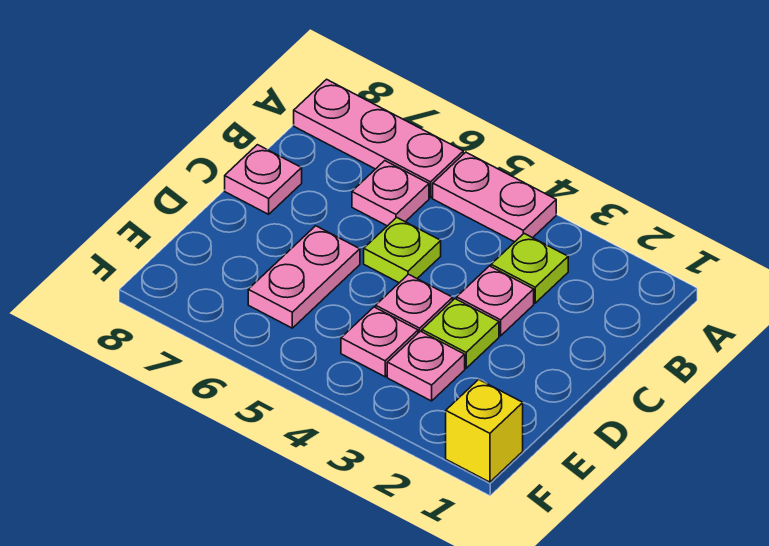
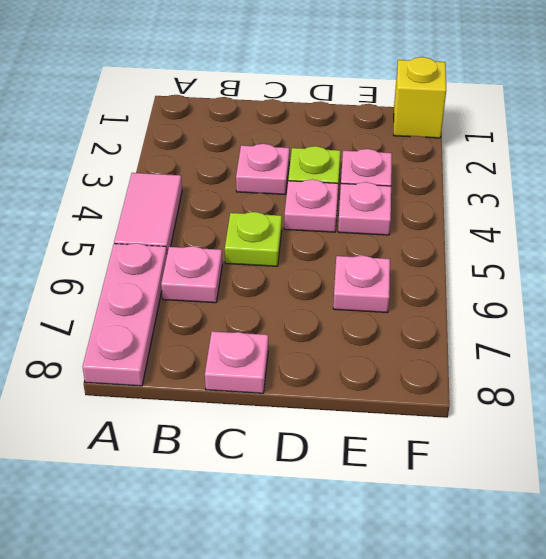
pink 1x2 plate [433,152,556,242] -> pink 1x2 tile [114,173,182,253]
lime 1x1 plate [491,234,568,303] -> none
pink 1x2 plate [248,226,360,328] -> pink 1x1 plate [333,255,390,313]

